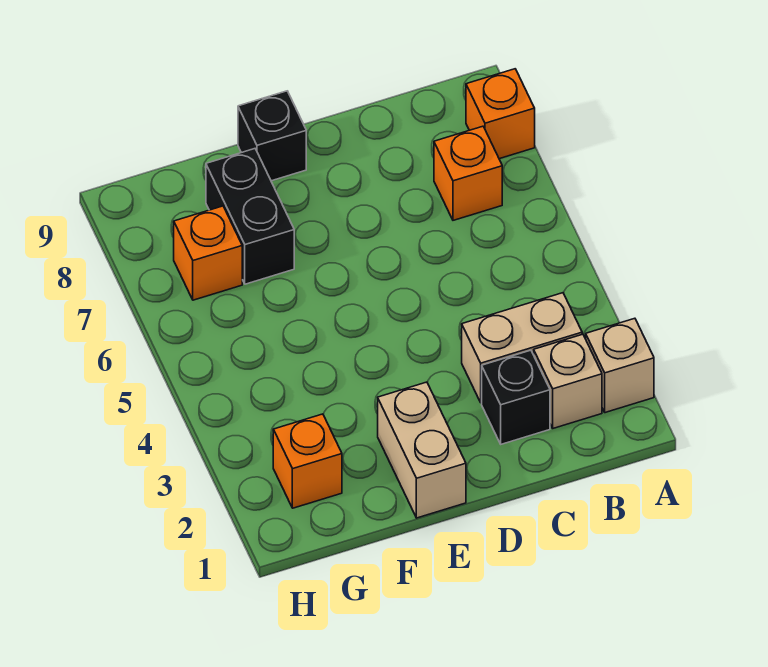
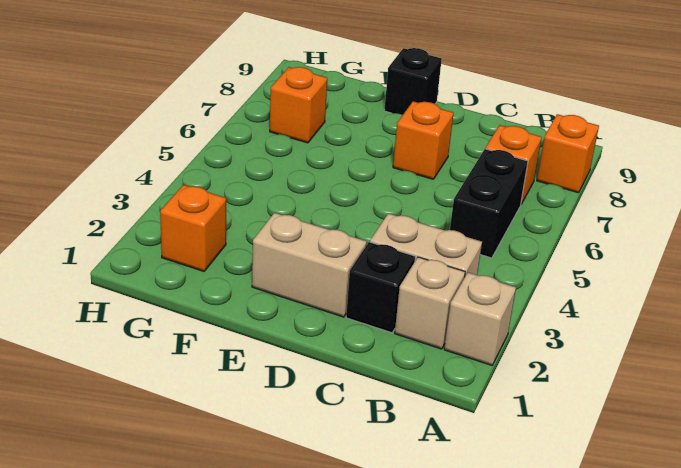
none -> orange 1x1 brick [393,101,454,179]
tan 1x2 brick [378,382,466,518] -> tan 1x2 brick turned to [252,213,367,317]
black 1x2 brick [206,149,294,284] -> black 1x2 brick moved to [450,149,528,258]

